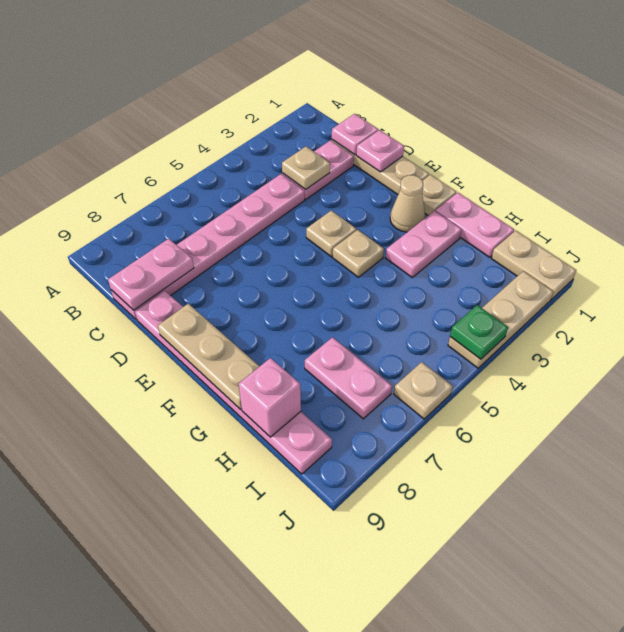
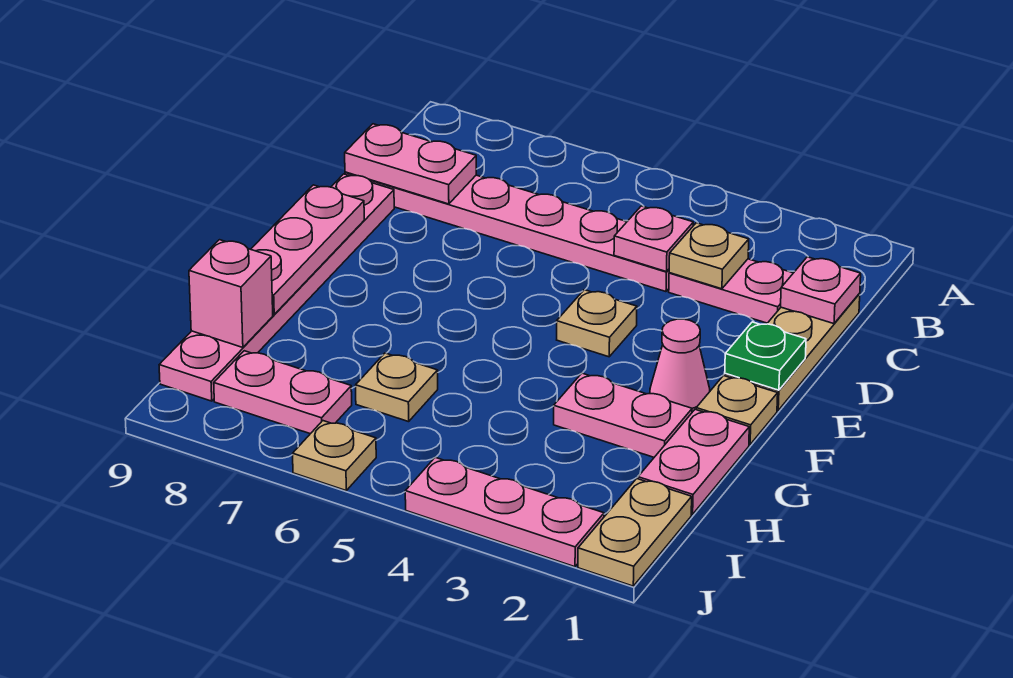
pink 1x1 plate [356,130,404,172] -> pink 1x1 plate moved to [614,206,693,272]
tan 1x3 plate [158,304,260,410] -> pink 1x3 plate [251,185,364,314]
tan 1x1 cone [390,175,425,232] -> pink 1x1 cone [650,319,710,412]
tan 1x1 plate [333,230,384,277] -> tan 1x1 plate moved to [356,353,438,422]
pink 1x2 plate [305,337,392,419] -> pink 1x2 plate turned to [214,351,352,434]
tan 1x3 plate [448,271,554,368] -> pink 1x3 plate [405,457,604,567]
green 1x1 plate [450,305,508,359] -> green 1x1 plate moved to [725,322,806,390]

